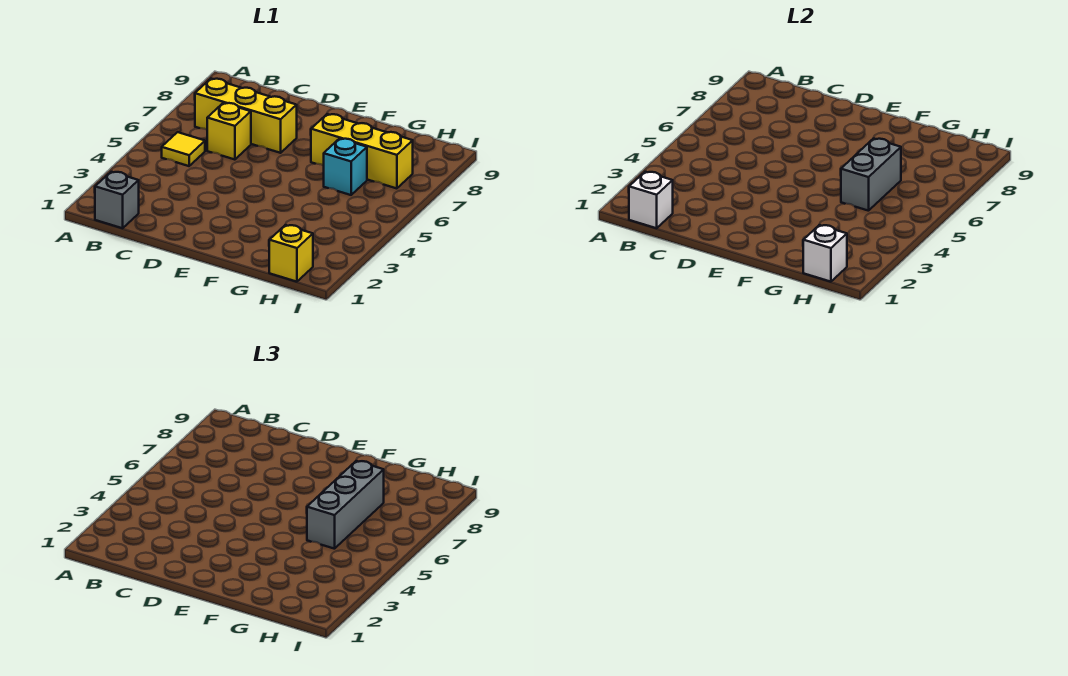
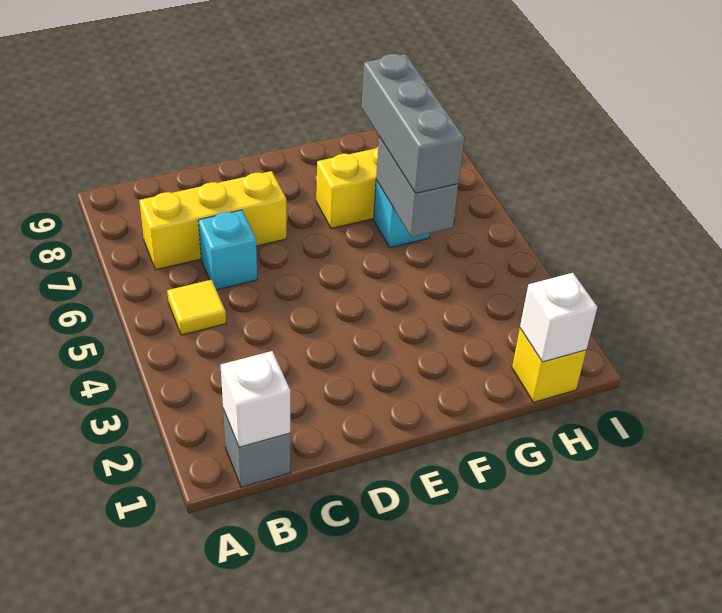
yellow 1x1 brick [207,103,251,160] -> cyan 1x1 brick [198,210,257,290]

